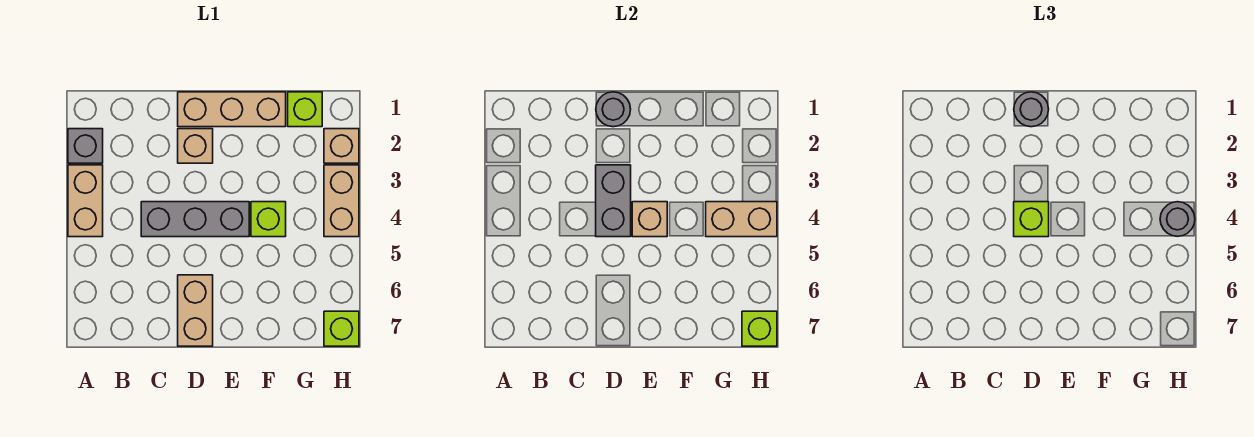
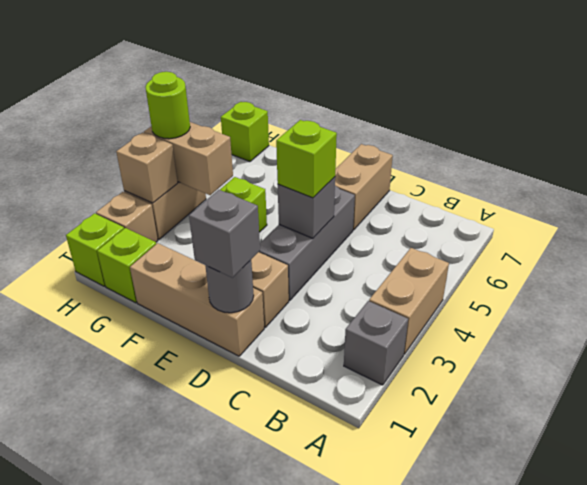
grey 1x3 brick [141,202,249,237] -> grey 1x3 brick turned to [259,186,355,301]
grey 1x1 round brick [1014,92,1049,127] -> grey 1x1 brick [189,190,260,278]
grey 1x2 brick [596,165,631,237] -> grey 1x1 brick [278,177,335,238]
tan 1x1 brick [632,202,667,237] -> tan 1x1 brick moved to [116,133,178,203]
grey 1x1 round brick [1160,202,1195,236] -> lime 1x1 round brick [145,72,190,139]
lime 1x1 brick [742,311,777,346] -> lime 1x1 brick moved to [66,213,124,286]

